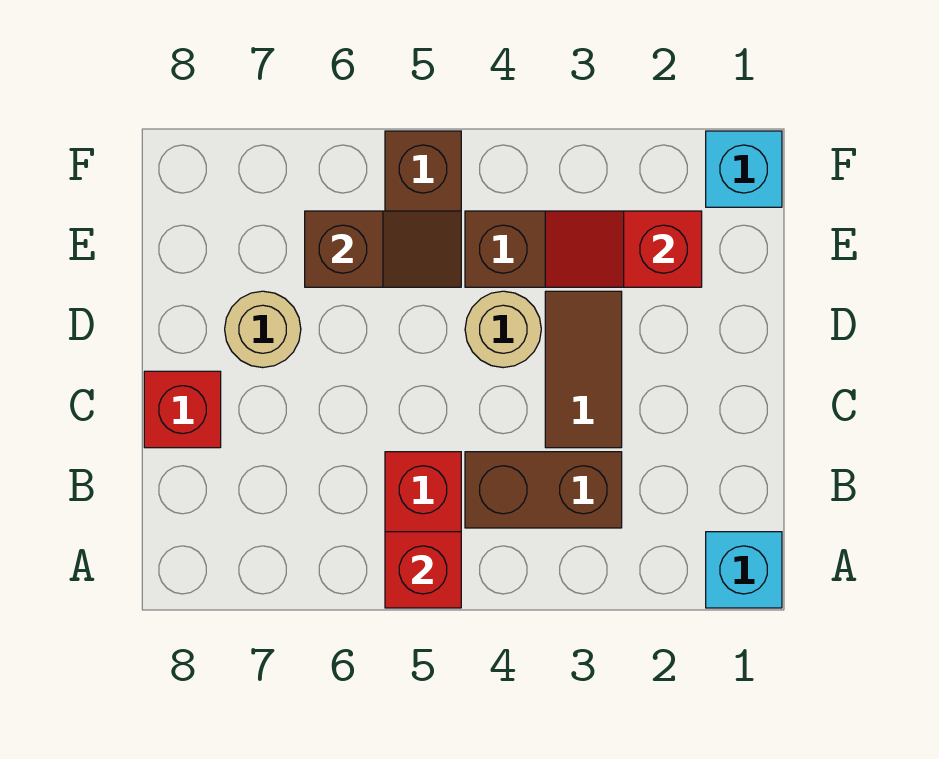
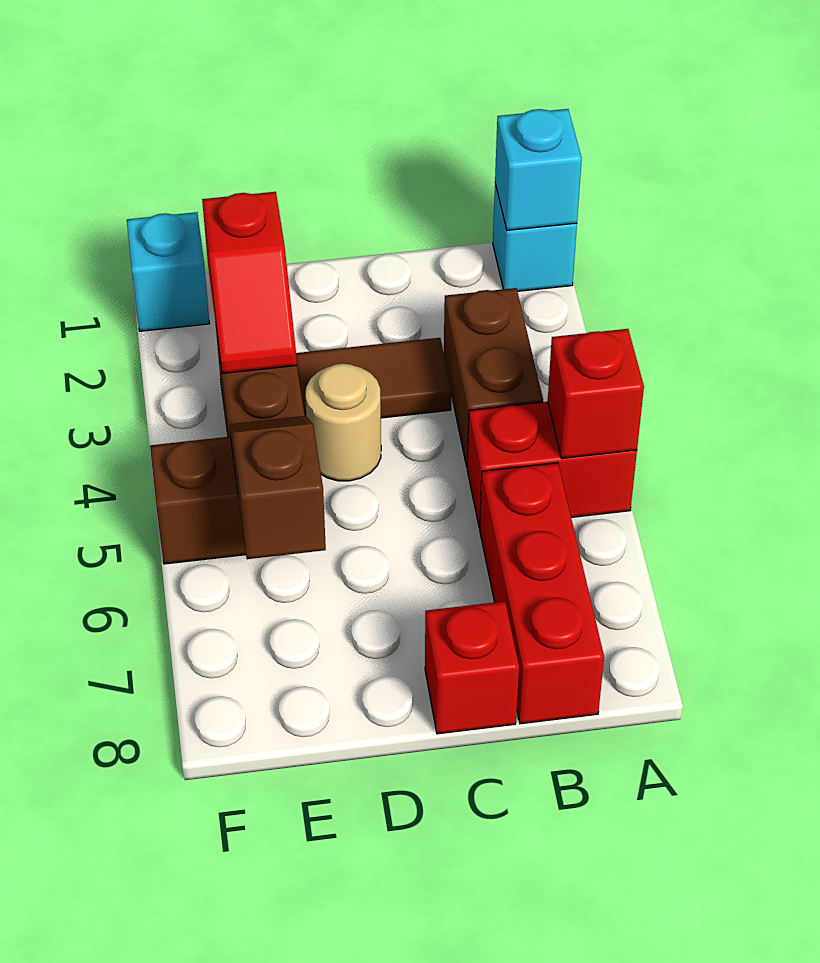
none -> cyan 1x1 brick [495,109,582,230]
none -> red 1x3 brick [480,463,604,724]
tan 1x1 round brick [225,291,301,368] -> none

